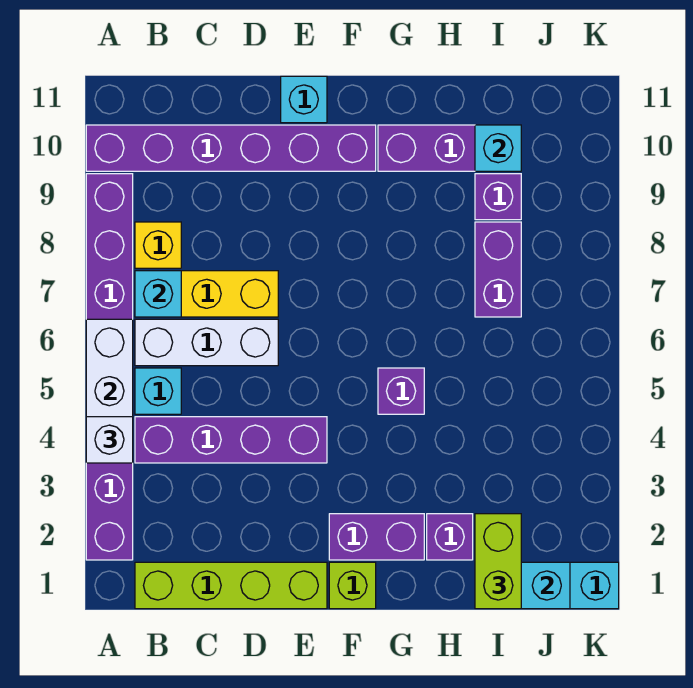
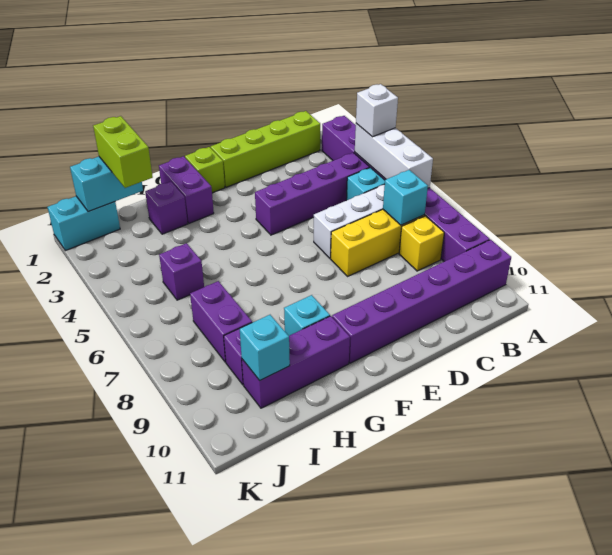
cyan 1x1 brick [281,76,327,123] -> cyan 1x1 brick moved to [284,295,330,336]
purple 1x2 brick [329,514,424,560] -> purple 1x2 brick turned to [159,156,214,223]
purple 1x1 brick [378,368,424,414] -> purple 1x1 brick moved to [159,243,204,300]

